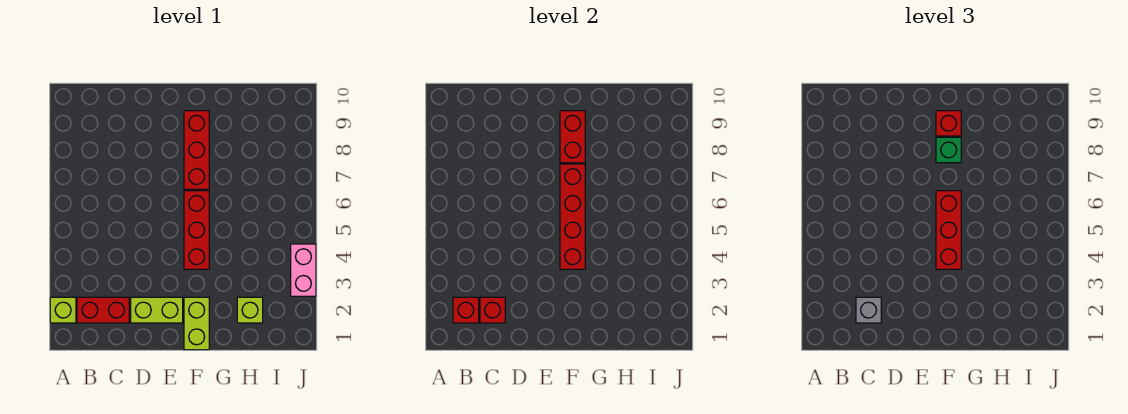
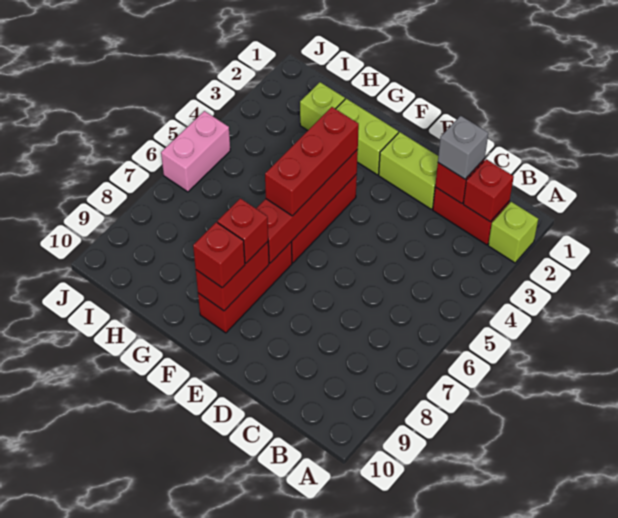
lime 1x2 brick [184,297,209,350] -> lime 1x2 brick turned to [336,99,398,175]
green 1x1 brick [936,137,961,163] -> red 1x1 brick [217,198,268,263]
pink 1x2 brick [291,244,316,296] -> pink 1x2 brick moved to [161,111,230,192]

